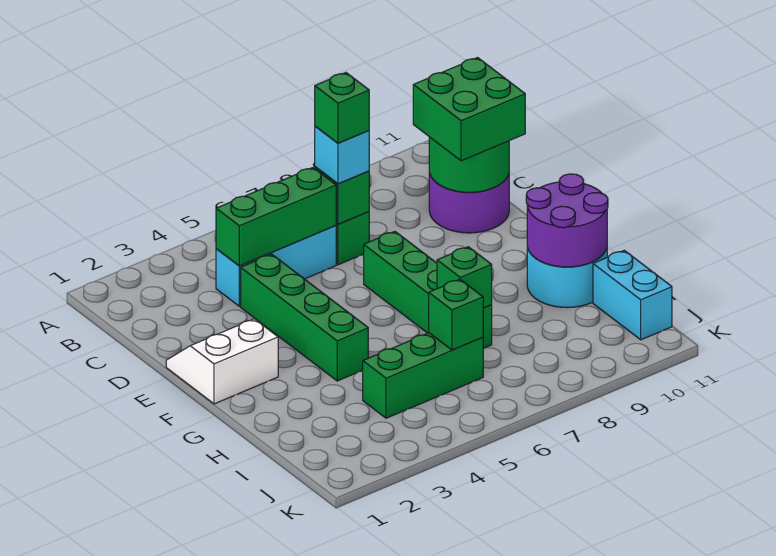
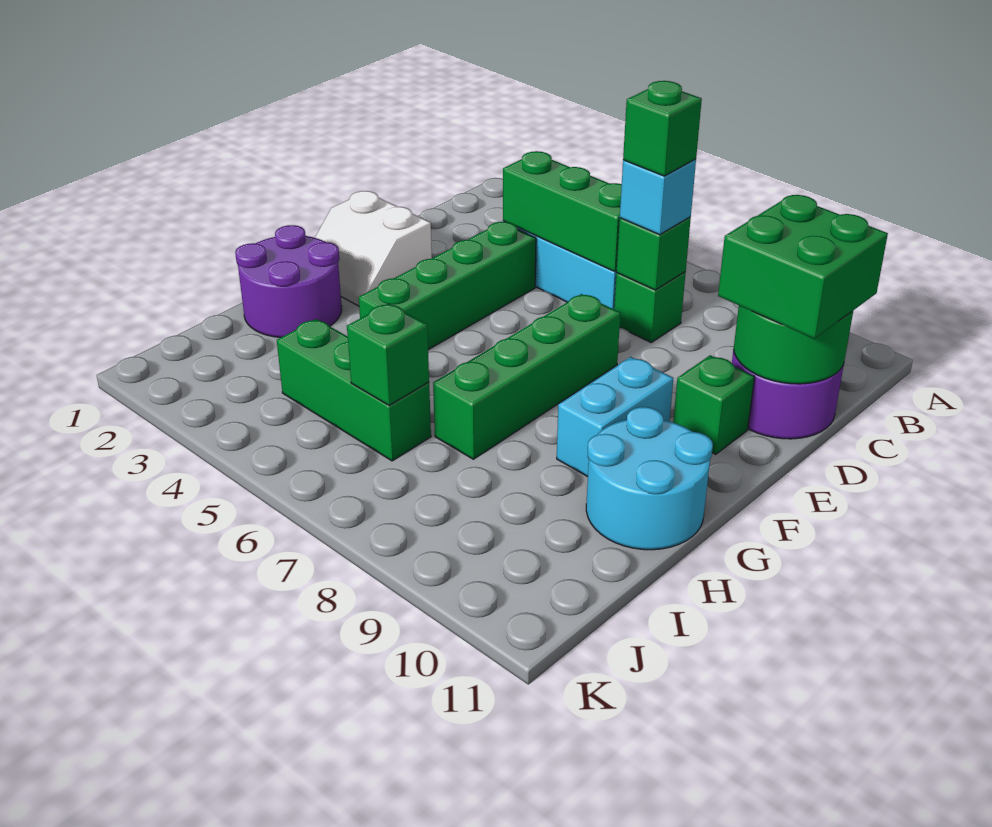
white 2x2 slope [166,319,278,404] -> white 2x2 slope turned to [315,191,432,306]
purple 2x2 round brick [526,174,608,267] -> purple 2x2 round brick moved to [235,225,342,338]
green 1x1 brick [437,247,492,308] -> green 1x1 brick moved to [673,355,754,454]
cyan 1x2 brick [593,250,672,340] -> cyan 1x2 brick moved to [557,357,673,477]

